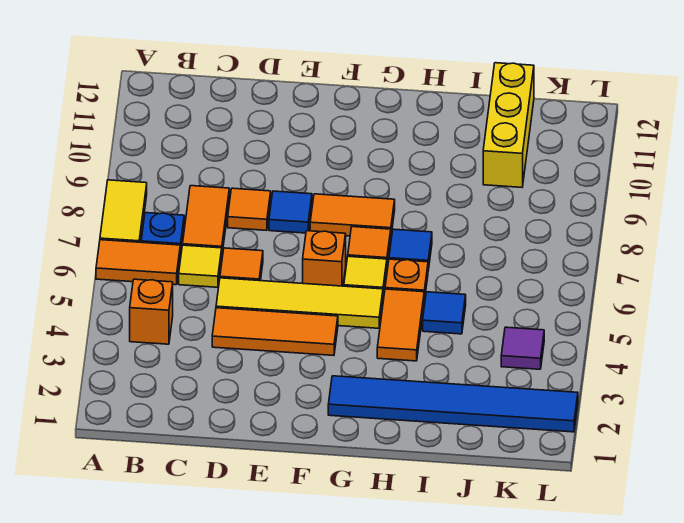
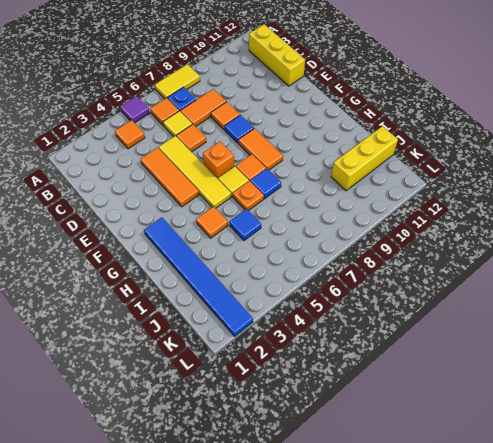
orange 1x2 tile [96,240,180,285] -> orange 1x1 tile [150,98,179,126]
orange 1x1 brick [130,279,173,344] -> orange 1x1 tile [115,120,145,149]
none -> yellow 1x3 brick [249,24,305,86]
orange 1x2 tile [377,289,424,361] -> orange 1x1 tile [196,206,228,238]
purple 1x1 tile [501,327,544,369] -> purple 1x1 tile moved to [120,96,150,123]

